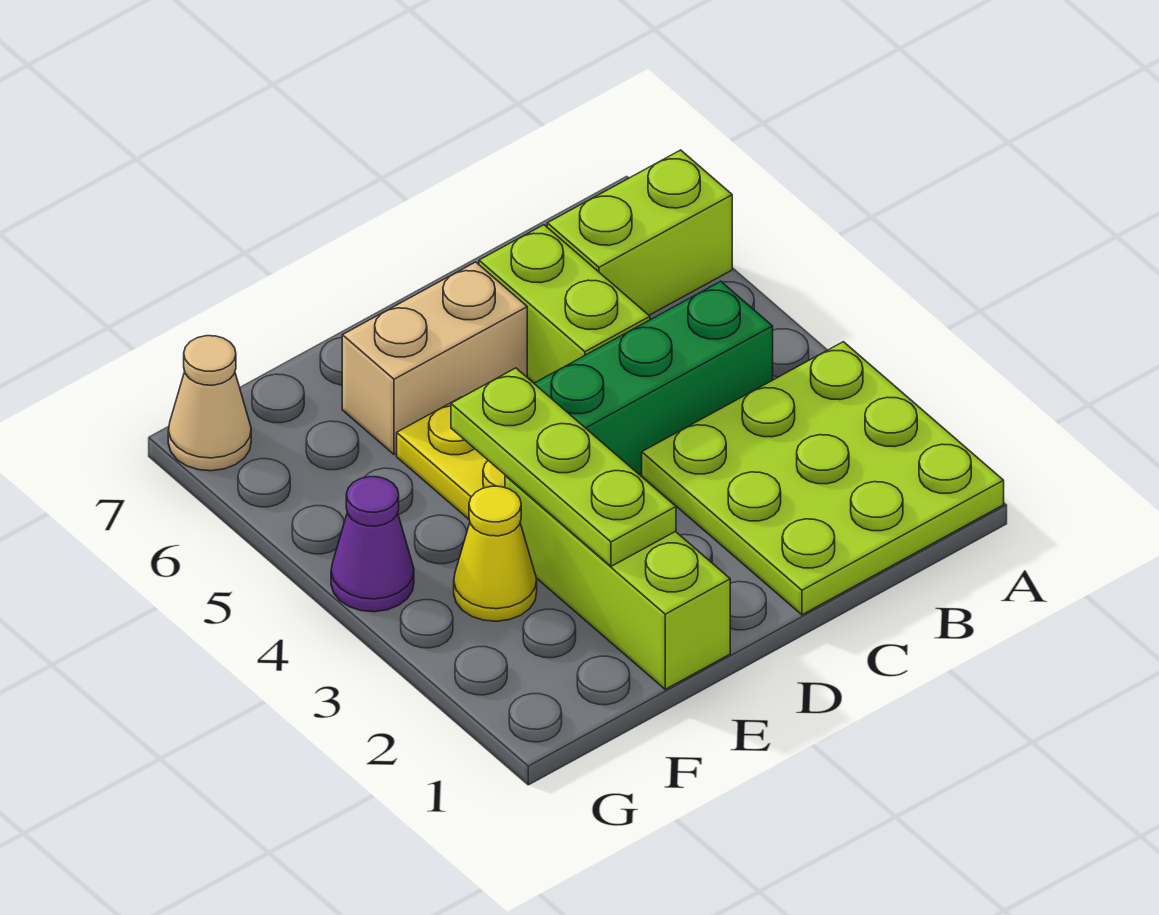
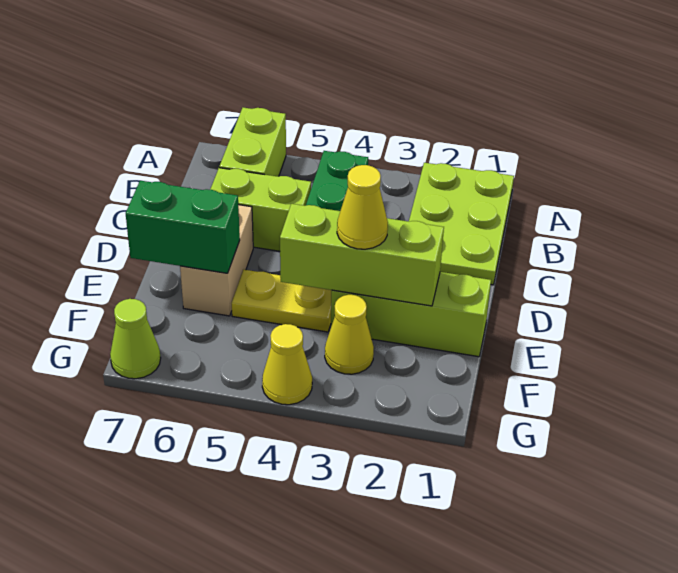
lime 3x3 plate [642,342,1004,615] -> lime 2x3 plate [409,163,514,285]
lime 1x3 plate [451,368,676,566] -> lime 1x3 brick [280,204,444,306]
none -> yellow 1x1 cone [337,165,388,249]
none -> green 1x2 brick [126,181,240,273]
purple 1x1 cone [331,477,414,612] -> yellow 1x1 cone [262,324,312,405]
tan 1x1 cone [168,336,251,471] -> lime 1x1 cone [110,299,161,379]

